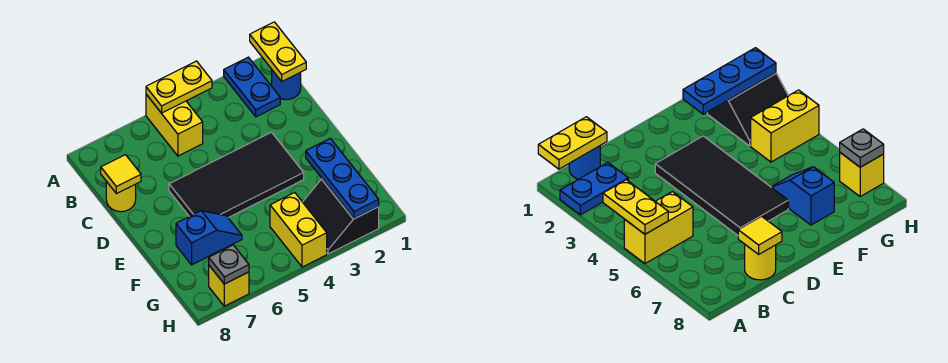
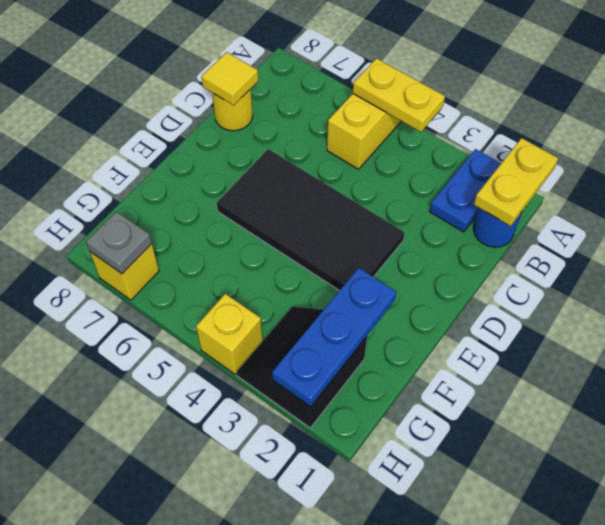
blue 1x2 slope [176,211,242,265] -> none
yellow 1x2 brick [270,193,327,267] -> yellow 1x1 brick [196,294,263,374]

